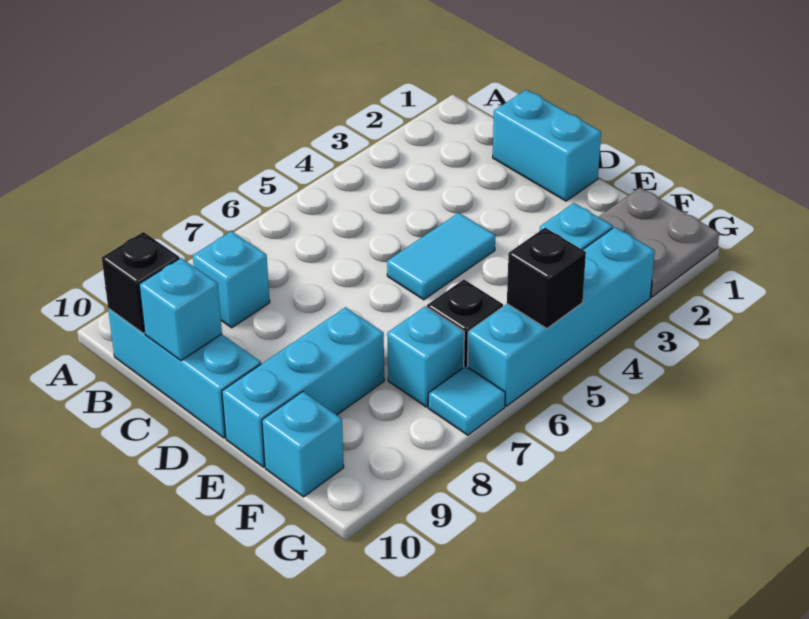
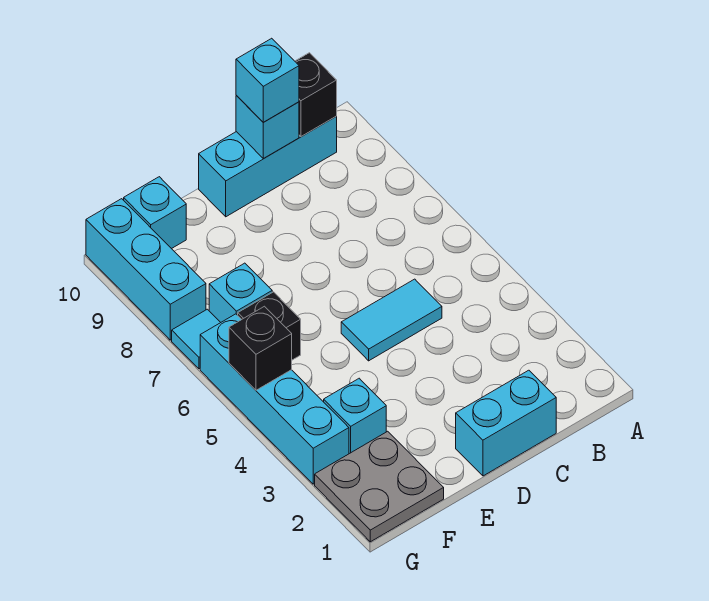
cyan 1x1 brick [193,231,270,328] -> cyan 1x1 brick moved to [236,38,299,122]
cyan 1x2 tile [387,213,495,300] -> cyan 1x2 tile turned to [341,279,442,361]
cyan 1x3 brick [222,307,384,467] -> cyan 1x3 brick moved to [86,199,206,340]

